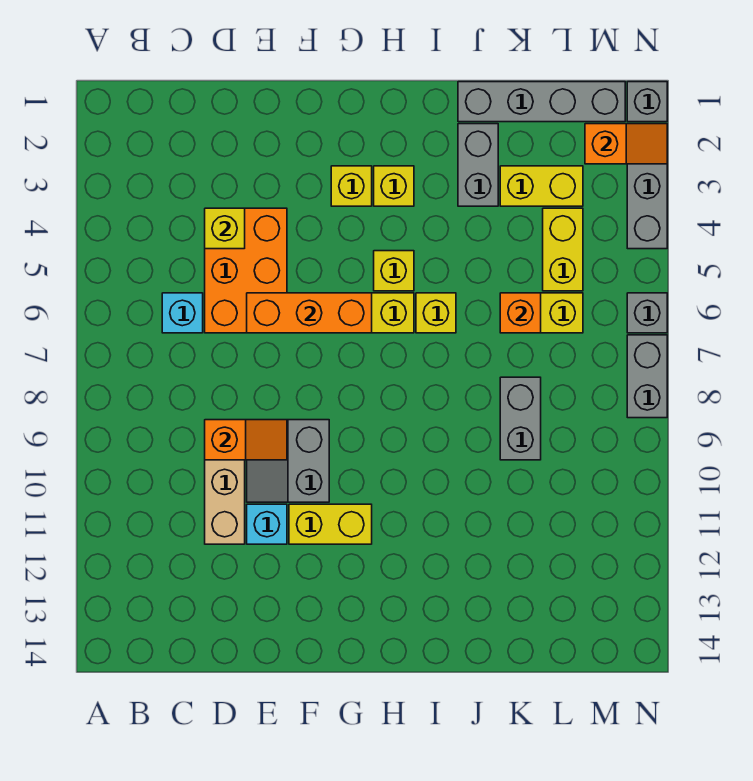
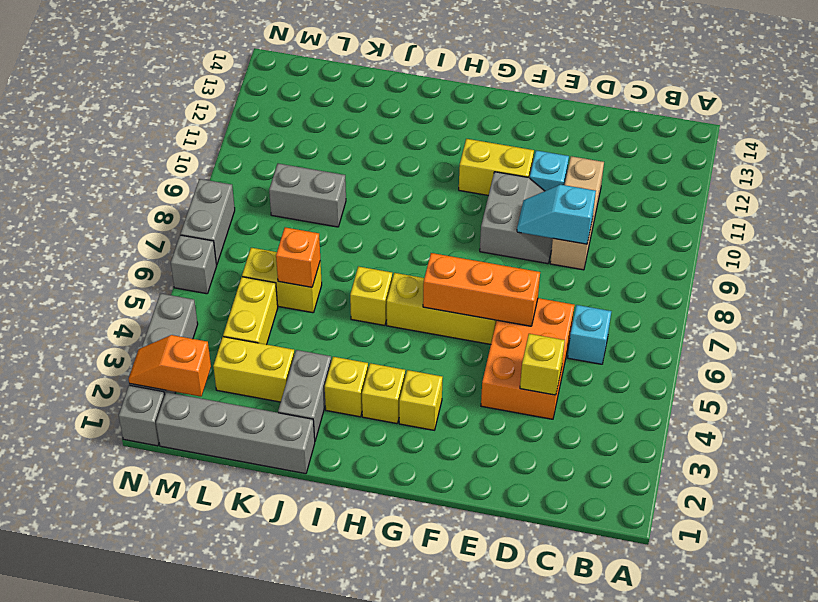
orange 1x2 slope [205,420,287,460] -> cyan 1x2 slope [517,185,596,244]
yellow 1x1 brick [374,251,414,291] -> yellow 1x1 brick moved to [325,357,368,417]
grey 1x2 brick [500,377,541,460] -> grey 1x2 brick turned to [269,164,346,227]

